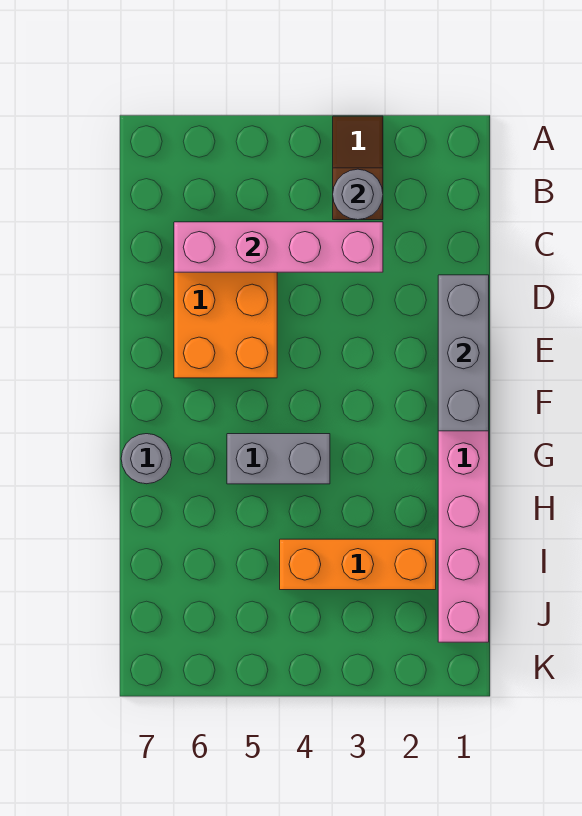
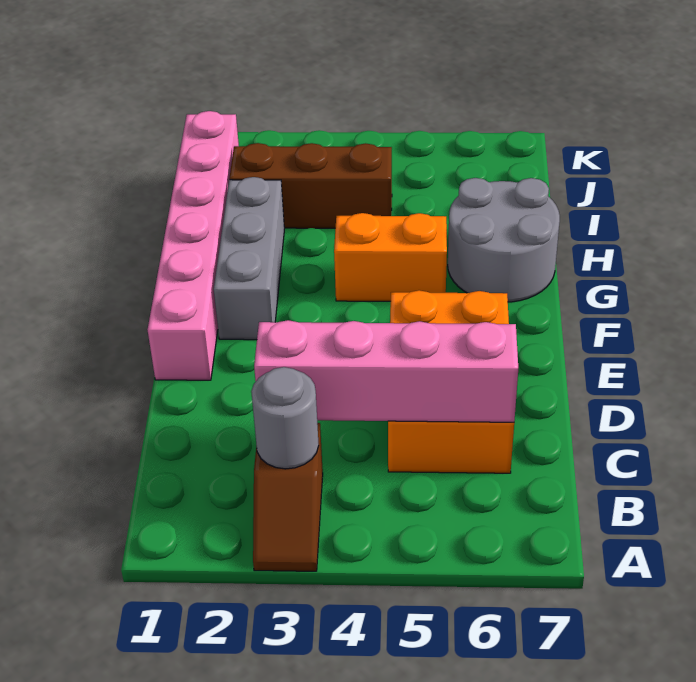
grey 1x3 brick [438,275,489,431] -> grey 1x3 brick moved to [214,177,284,340]
grey 1x2 brick [227,434,330,484] -> orange 1x2 brick [334,213,447,301]
grey 1x1 round brick [121,434,172,484] -> grey 2x2 round brick [448,178,560,302]
orange 1x3 brick [280,539,436,590] -> brown 1x3 brick [229,143,392,228]

